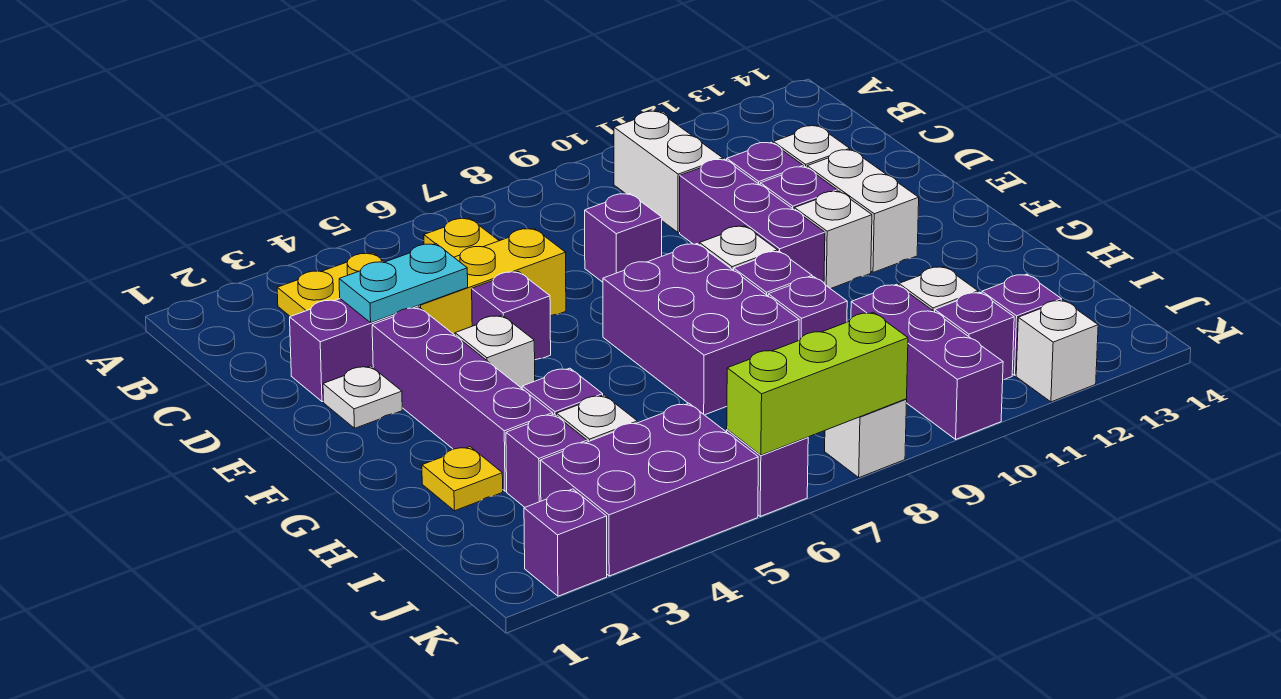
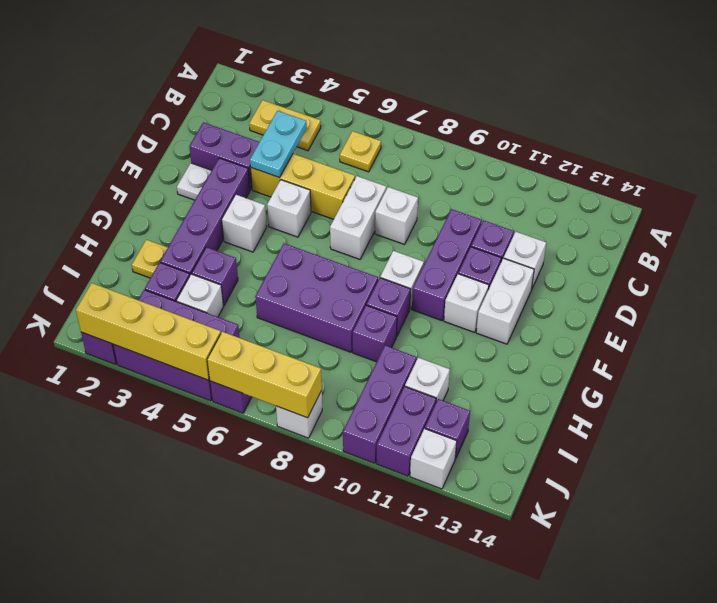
white 1x2 brick [614,111,723,233] -> white 1x2 brick moved to [330,176,386,259]
cyan 1x2 plate [339,244,468,323] -> cyan 1x2 plate turned to [250,111,307,178]
purple 1x1 brick [585,194,662,282] -> white 1x1 brick [375,187,418,245]
purple 1x1 brick [472,271,551,360] -> white 1x1 brick [267,180,311,237]
purple 2x3 brick [603,244,799,415] -> purple 2x3 brick turned to [255,243,378,352]
purple 1x1 brick [935,292,1014,380] -> purple 1x2 brick [377,387,436,476]
none -> yellow 1x4 brick [76,283,221,380]
lime 1x3 brick [727,312,908,455] -> yellow 1x3 brick [207,332,322,418]

